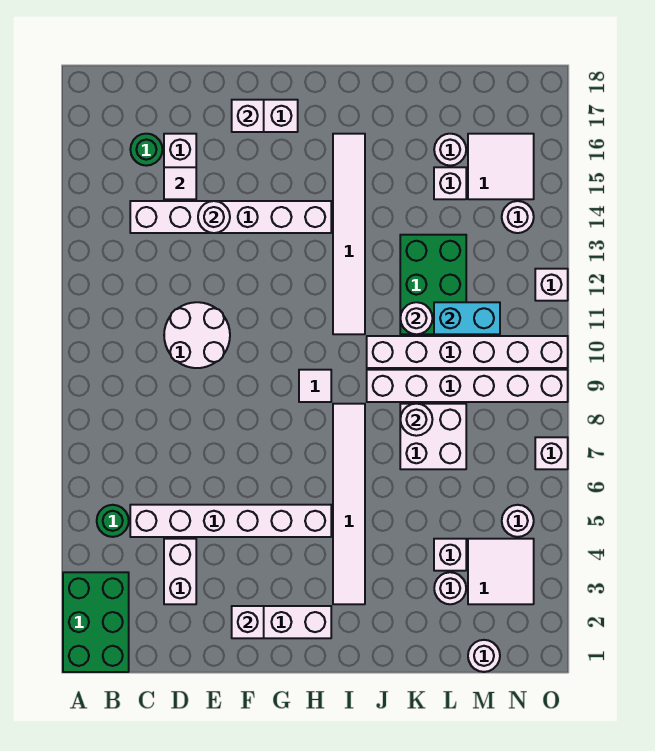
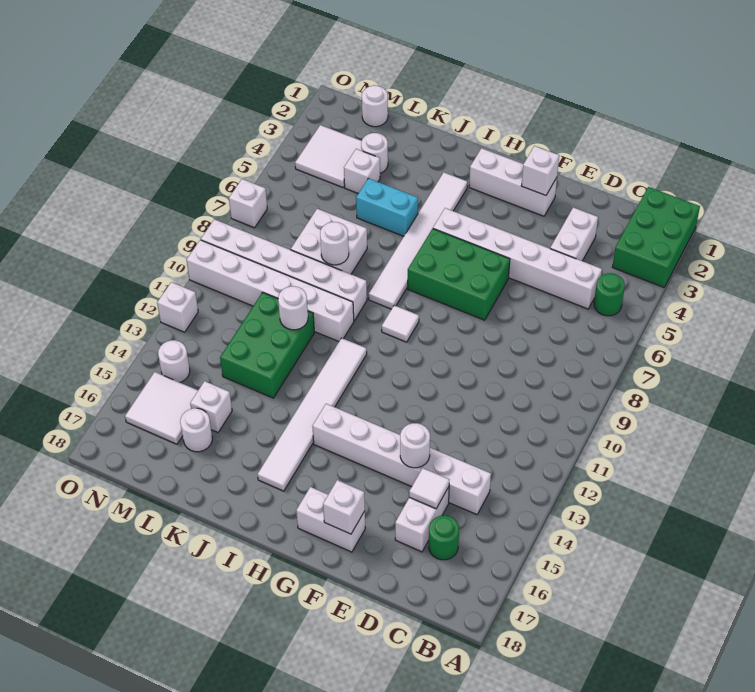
white 2x2 round brick [164,302,230,368] -> none
none -> green 2x3 brick [408,229,510,320]
cyan 1x2 brick [434,302,500,334] -> cyan 1x2 brick moved to [356,178,418,236]
white 1x1 round brick [502,505,534,537] -> none

